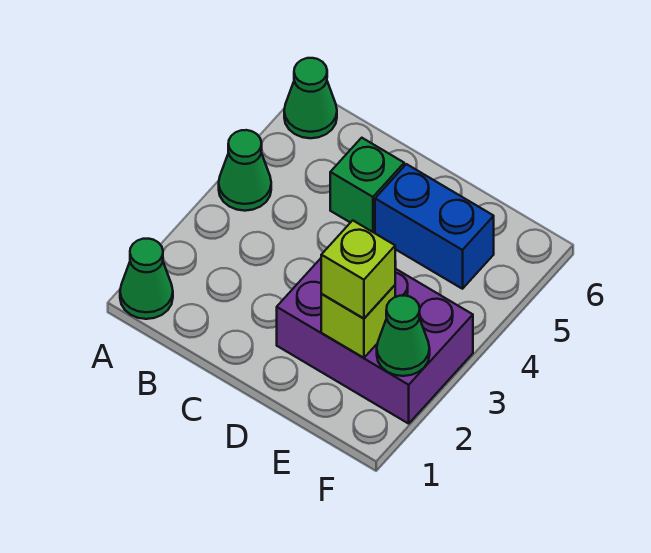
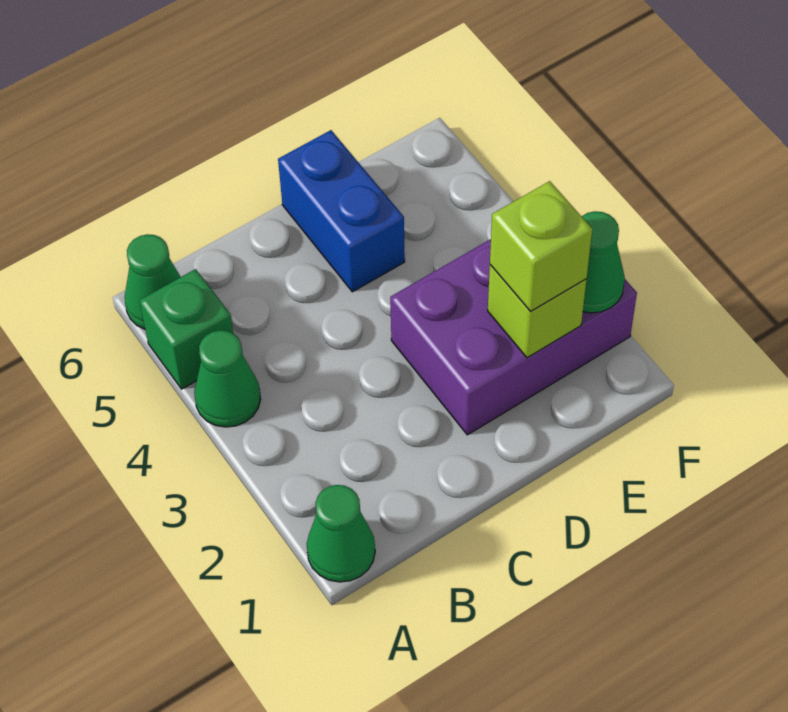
green 1x1 brick [330,138,404,233] -> green 1x1 brick moved to [139,269,233,389]
blue 1x2 brick [375,164,494,289] -> blue 1x2 brick turned to [278,130,405,292]

